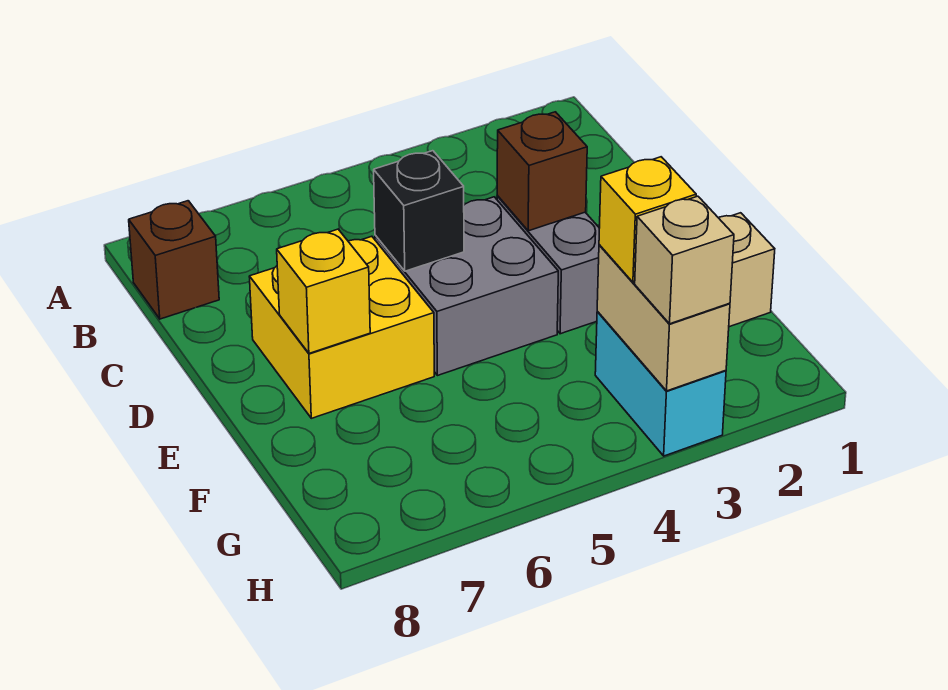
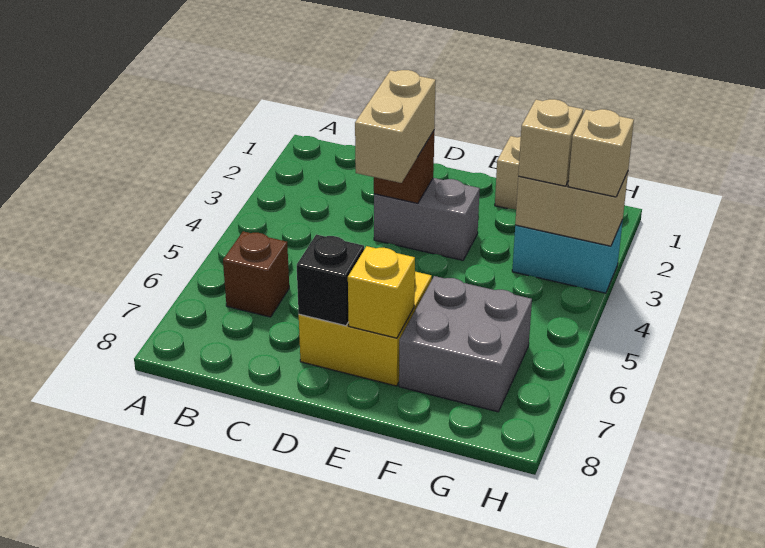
brown 1x1 brick [129,201,219,319] -> brown 1x1 brick moved to [223,231,289,317]
none -> tan 1x2 brick [355,70,436,183]
grey 2x2 brick [375,197,558,376] -> grey 2x2 brick moved to [399,276,532,412]
black 1x1 brick [374,151,464,271] -> black 1x1 brick moved to [297,235,364,326]
yellow 1x1 brick [599,157,696,282] -> tan 1x1 brick [518,99,583,186]

